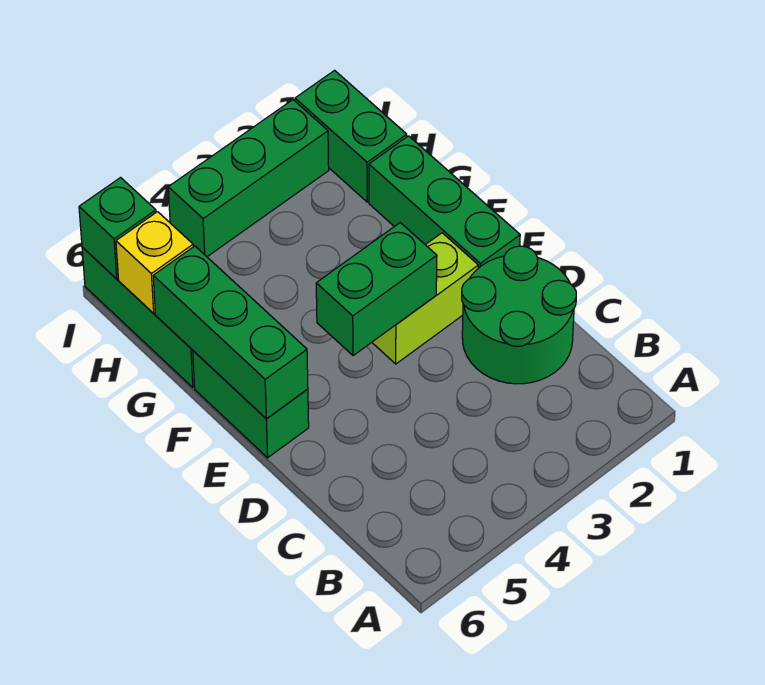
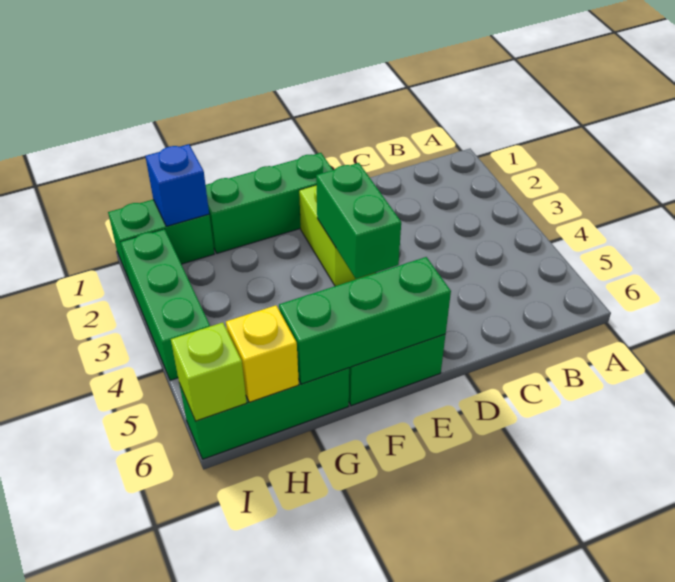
green 2x2 round brick [462,246,576,384] -> none
none -> blue 1x1 brick [145,144,209,226]
green 1x1 brick [79,178,156,279] -> lime 1x1 brick [171,323,247,421]

